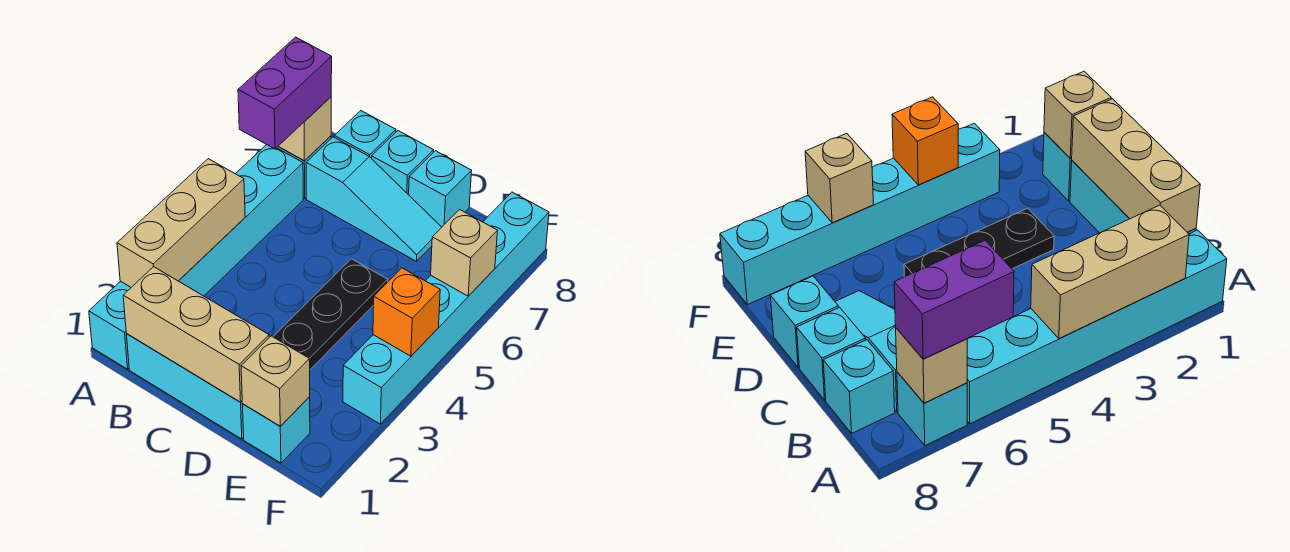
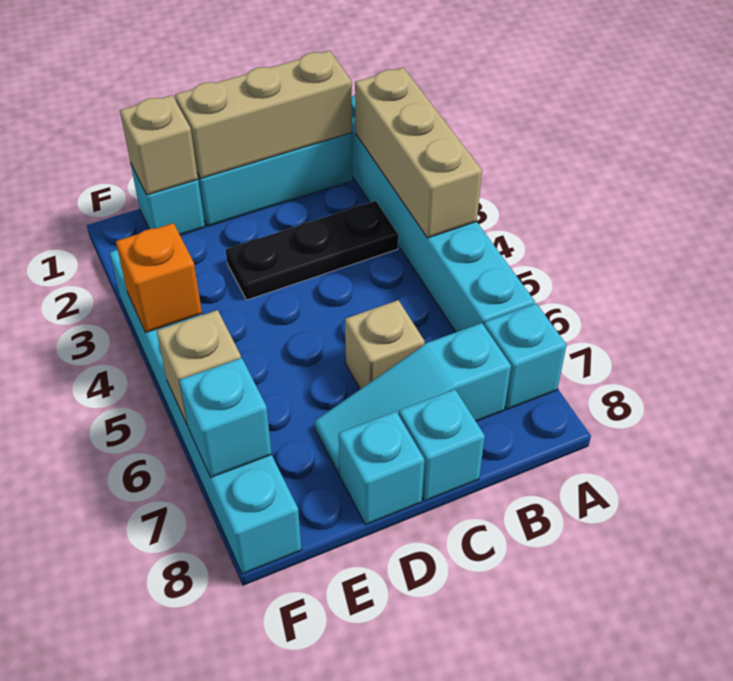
purple 1x2 brick [238,37,332,149] -> none
tan 1x1 brick [278,97,331,161] -> tan 1x1 brick moved to [345,300,425,389]
cyan 1x1 brick [334,111,396,159] -> cyan 1x1 brick moved to [179,358,272,478]
black 1x3 plate [273,259,388,369] -> black 1x3 plate turned to [226,201,398,300]

